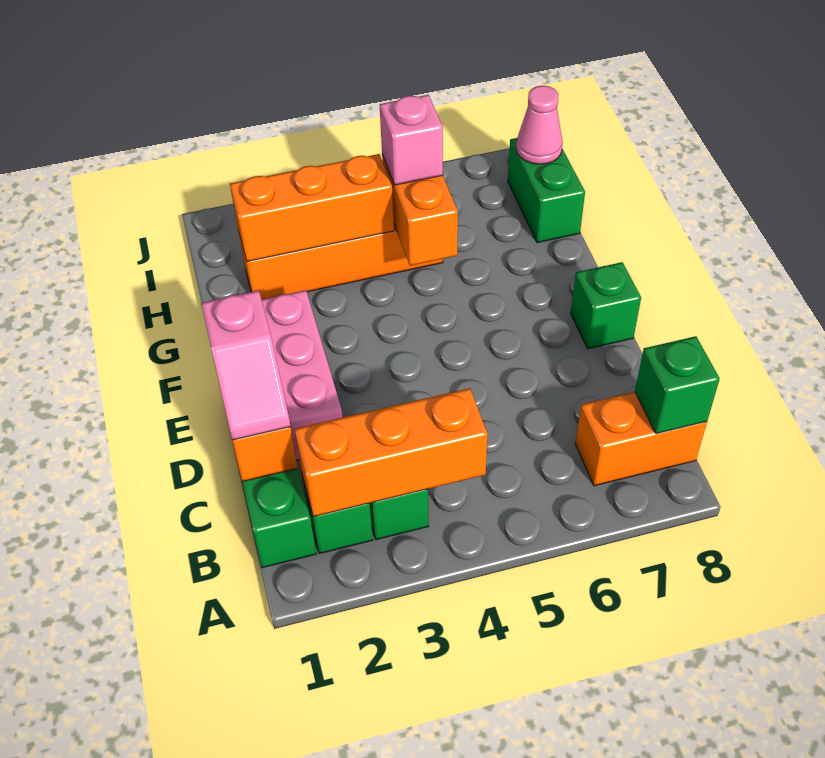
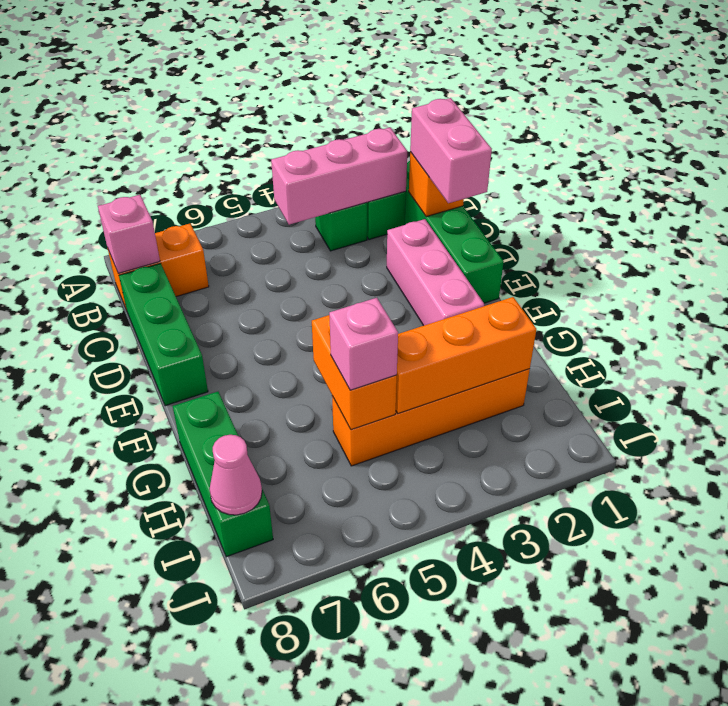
orange 1x3 brick [294,388,488,517] -> pink 1x3 brick [271,128,407,225]
green 1x1 brick [635,336,720,434] -> pink 1x1 brick [98,195,160,273]
pink 1x2 slope [201,291,291,440] -> pink 1x2 brick [410,98,492,203]
green 1x1 brick [571,262,641,349] -> green 1x3 brick [119,263,208,406]
green 1x2 brick [508,138,585,243] -> green 1x3 brick [173,392,273,557]

